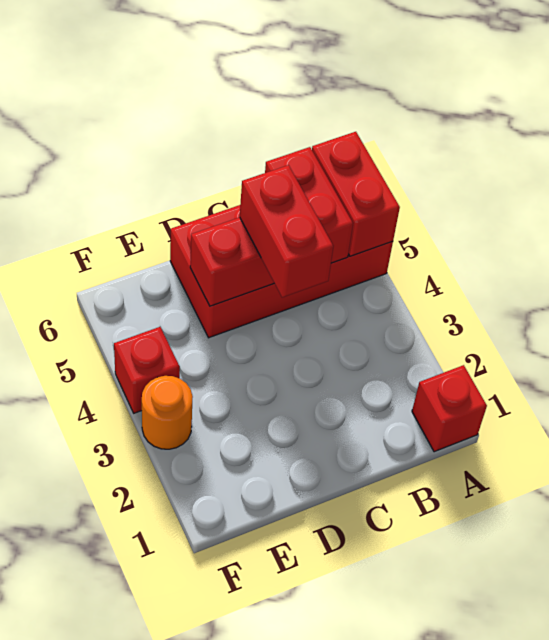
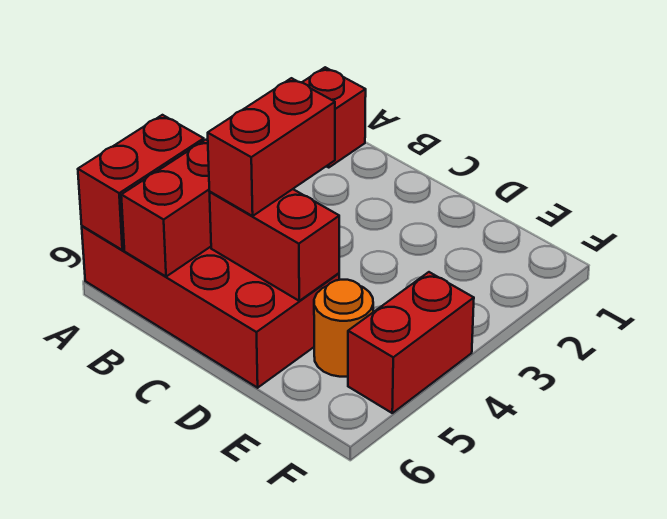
orange 1x1 round brick [142,376,193,449] -> orange 1x1 round brick moved to [314,280,373,377]
red 1x1 brick [114,327,180,413] -> red 1x2 brick [348,272,474,413]

